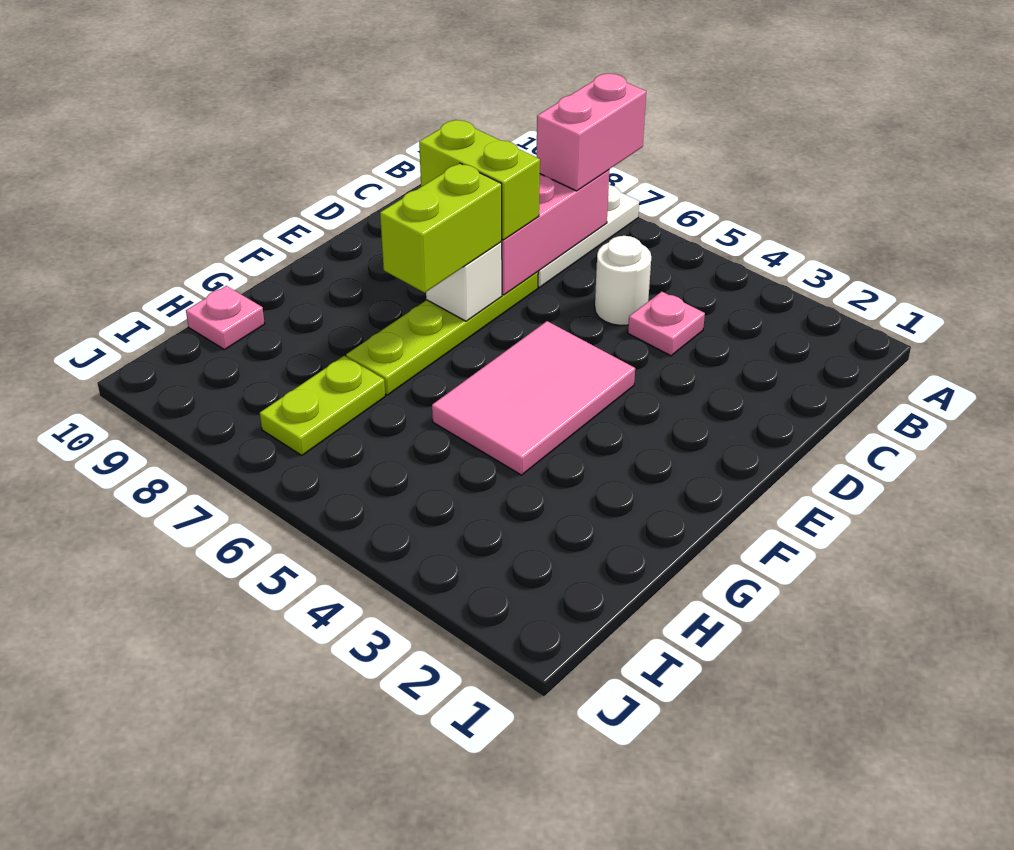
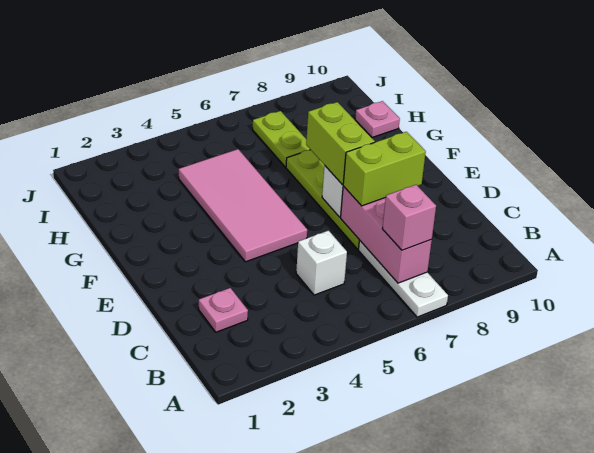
pink 1x2 brick [537,74,646,191] -> pink 1x1 brick [382,185,436,250]
pink 1x1 plate [628,292,705,356] -> pink 1x1 plate moved to [199,288,248,332]
white 1x1 round brick [595,236,651,325] -> white 1x1 brick [296,231,347,295]
pink 2x3 tile [432,321,635,475] -> pink 2x4 tile [179,149,307,262]

